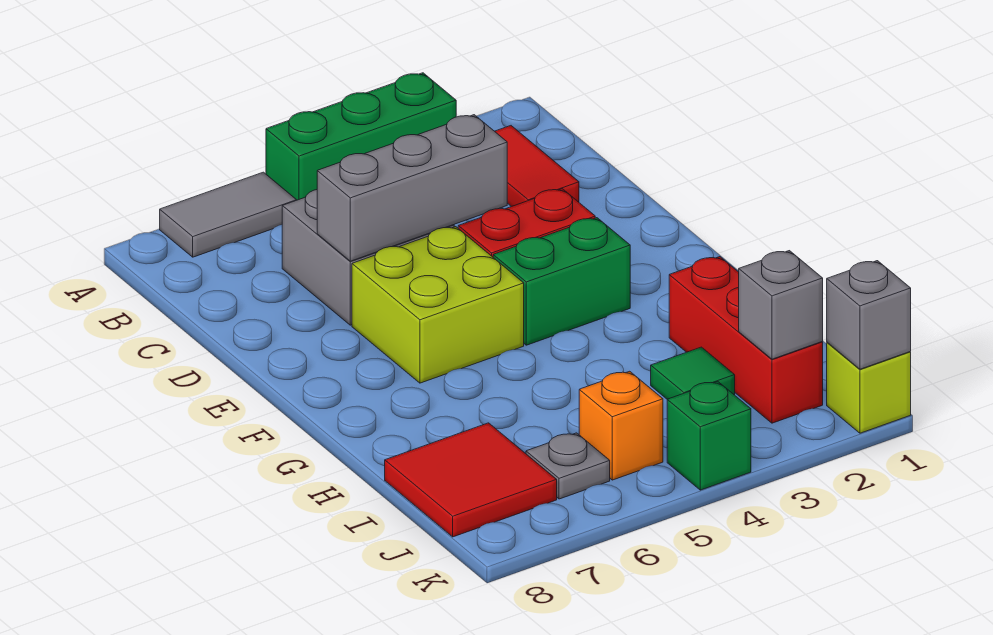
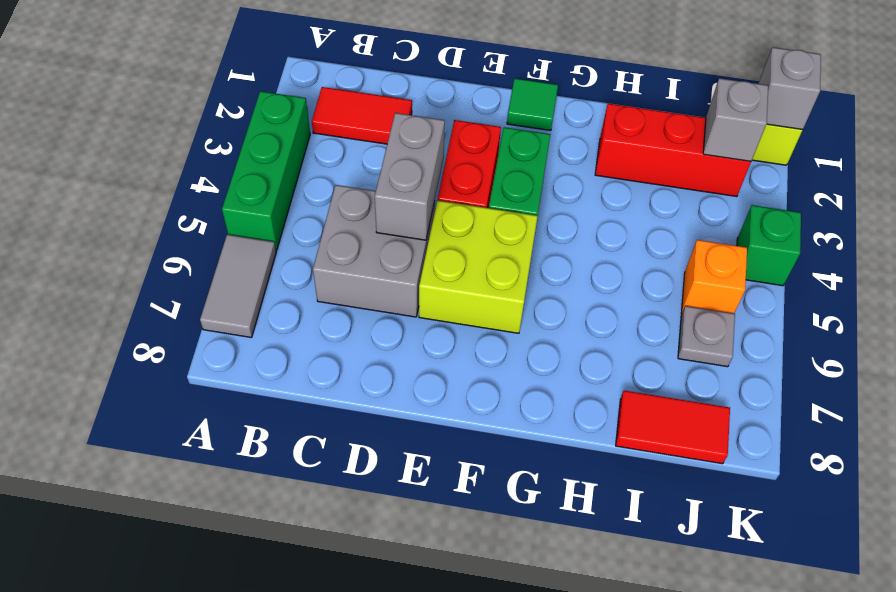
grey 1x3 brick [317,115,507,261] -> grey 1x2 brick [375,113,445,240]
green 1x1 tile [651,347,735,399] -> green 1x1 tile moved to [507,78,558,131]
red 2x2 tile [385,423,557,537] -> red 1x2 tile [616,391,730,464]

